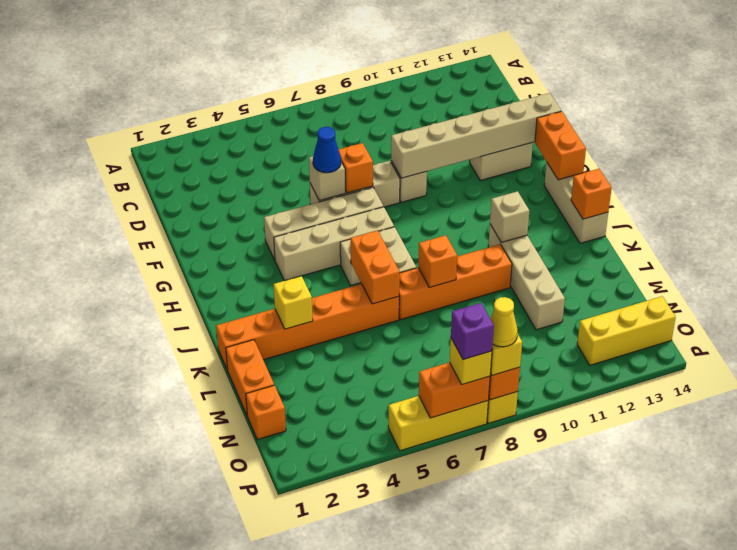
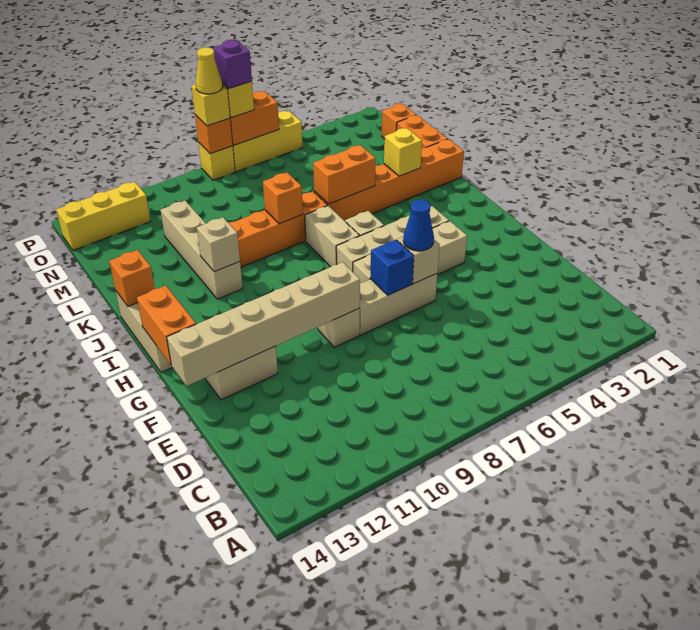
orange 1x1 brick [339,143,373,193] -> blue 1x1 brick [370,240,414,295]
orange 1x2 brick [351,230,400,304] -> orange 1x2 brick turned to [313,145,376,204]

